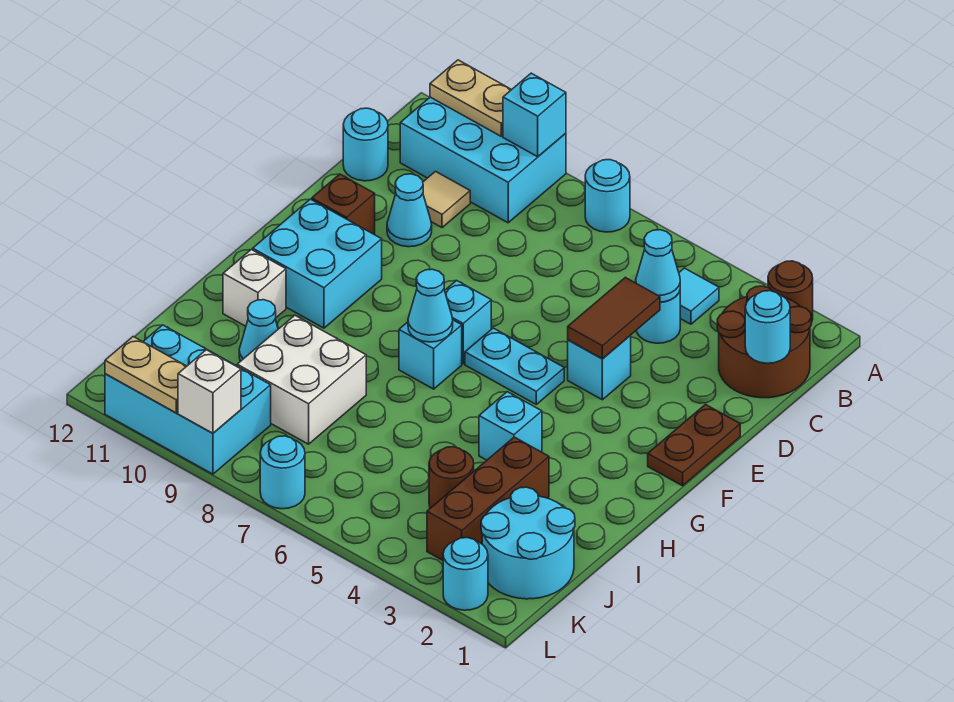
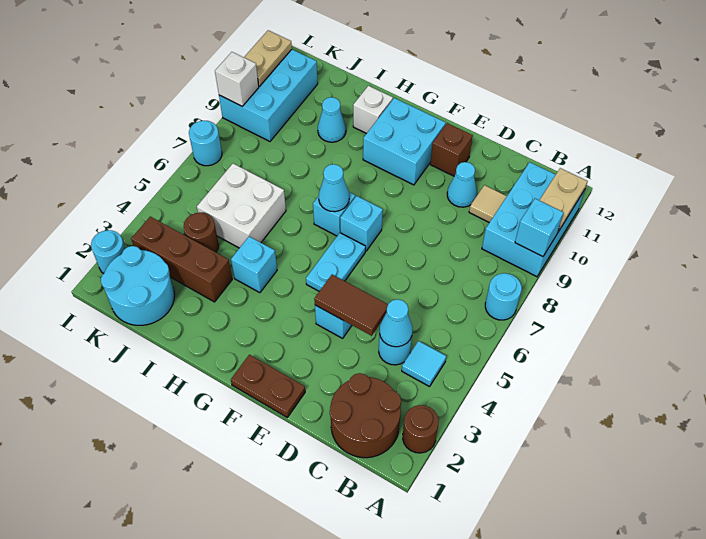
cyan 1x1 round brick [745,291,790,363] -> none
cyan 1x1 round brick [343,108,388,181] -> none
white 2x2 brick [237,315,366,444] -> white 2x2 brick moved to [197,164,286,248]

